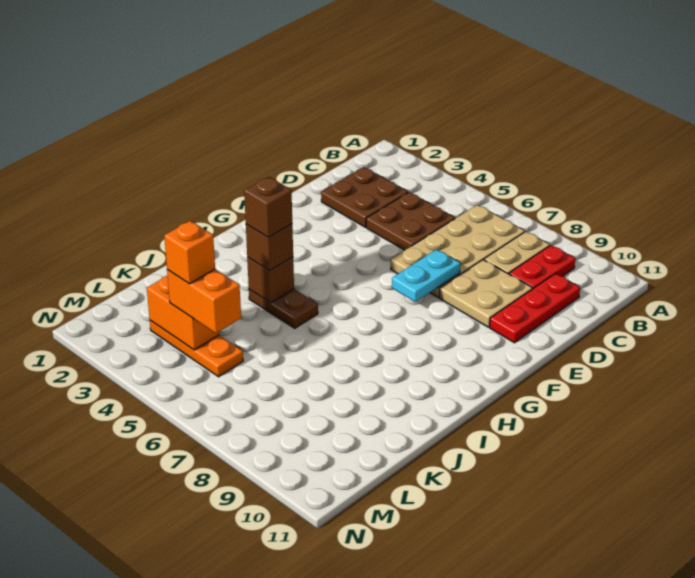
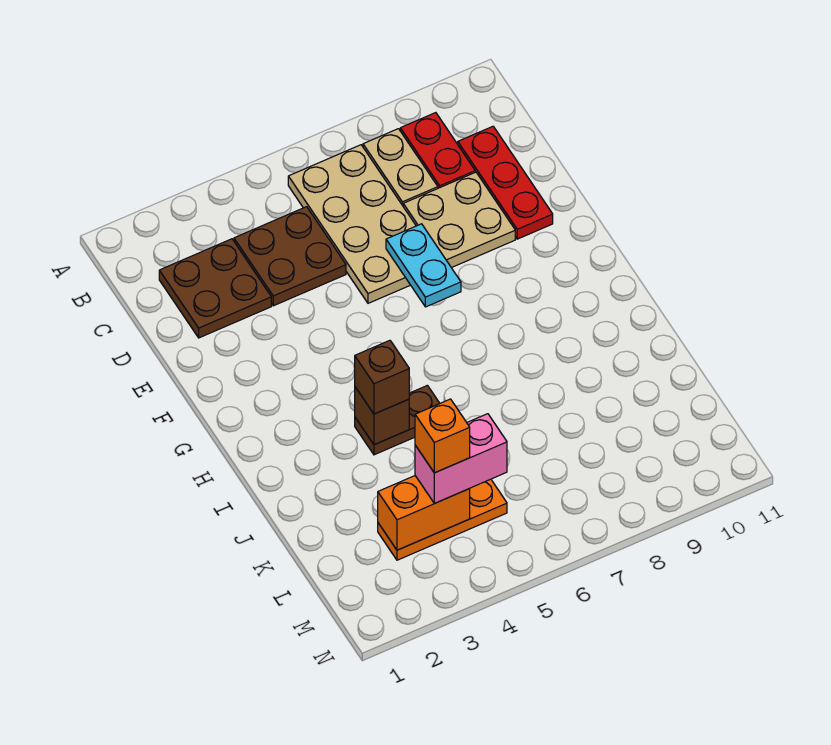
brown 1x1 brick [244,177,292,238] -> none
orange 1x2 brick [167,269,241,333] -> pink 1x2 brick [415,414,507,503]

